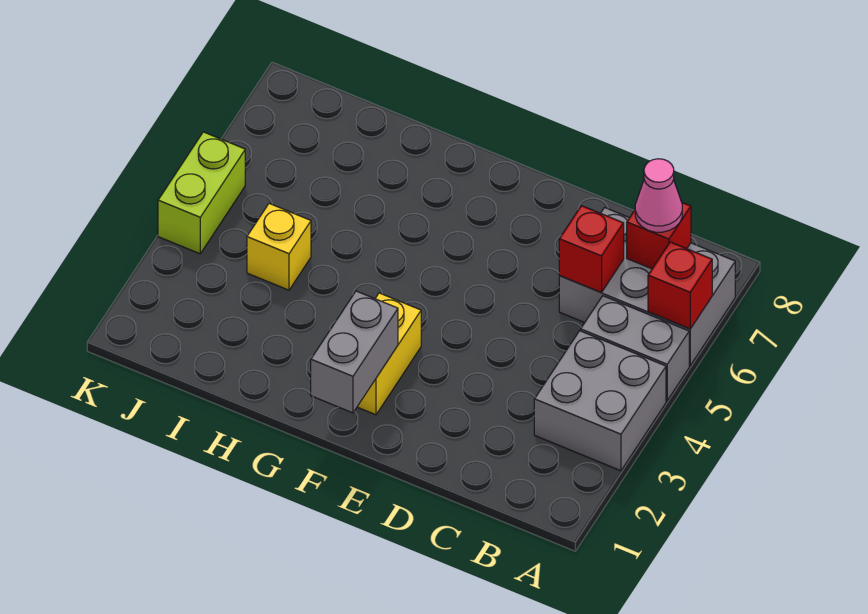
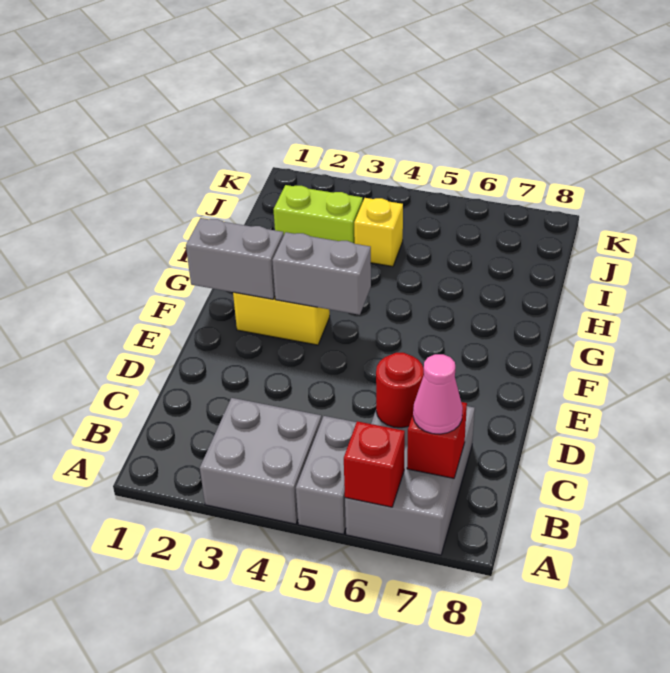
red 1x1 brick [559,206,624,293] -> red 1x1 round brick [376,353,424,428]
none -> grey 1x2 brick [272,232,371,315]
lime 1x2 brick [158,132,245,254] -> lime 1x2 brick moved to [273,185,363,244]

